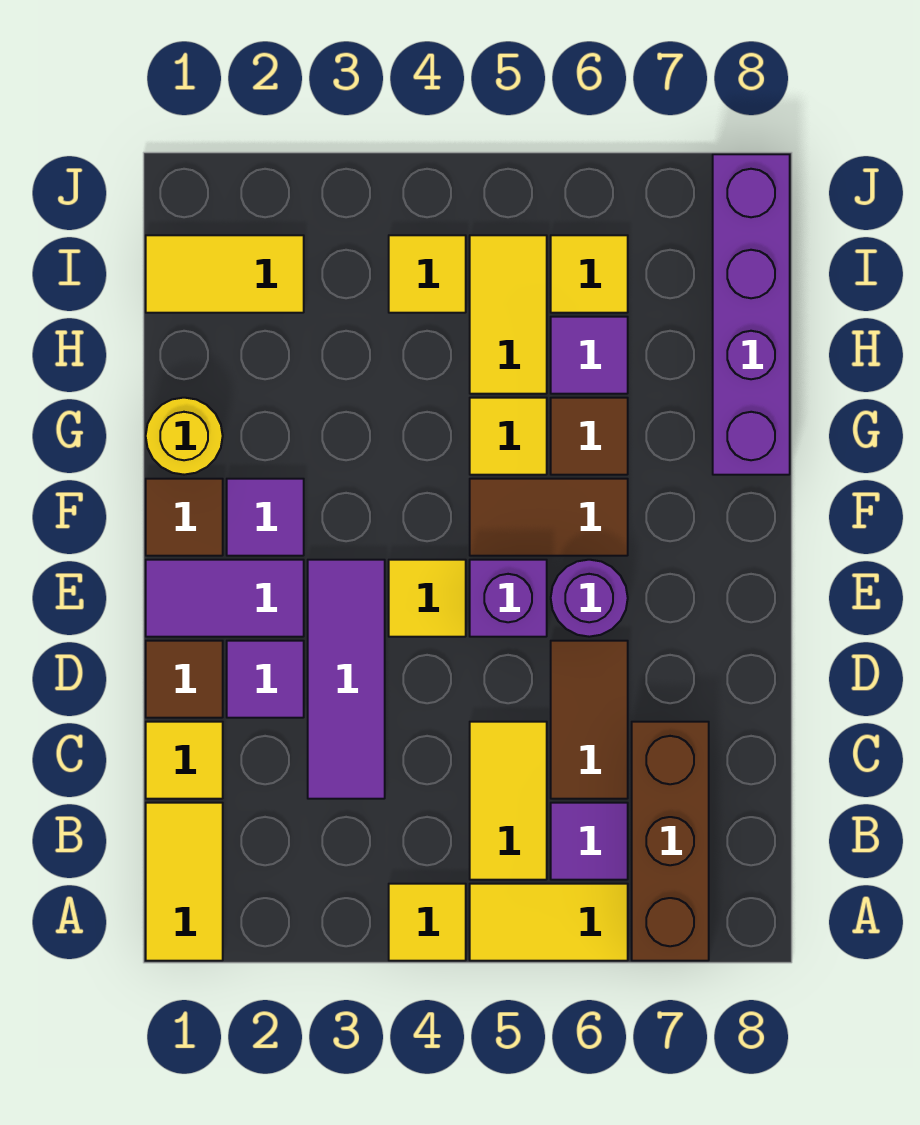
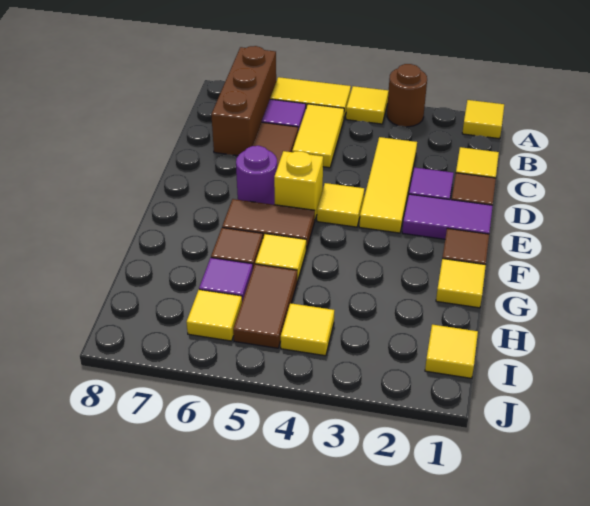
yellow 1x2 tile [146,803,223,961] -> yellow 1x1 tile [462,100,504,139]
none -> brown 1x1 round brick [387,64,427,127]
purple 1x3 tile [308,560,385,799] -> yellow 1x3 tile [359,137,417,233]
purple 1x1 brick [470,560,547,637] -> yellow 1x1 brick [274,151,323,219]
purple 1x1 tile [227,479,304,556] -> none
yellow 1x1 round brick [146,398,223,475] -> yellow 1x1 tile [436,259,486,308]
purple 1x4 brick [713,154,790,475] -> none
yellow 1x2 tile [470,235,547,394] -> brown 1x2 tile [233,264,297,348]
yellow 1x2 tile [146,235,304,313] -> yellow 1x1 tile [425,325,478,378]

